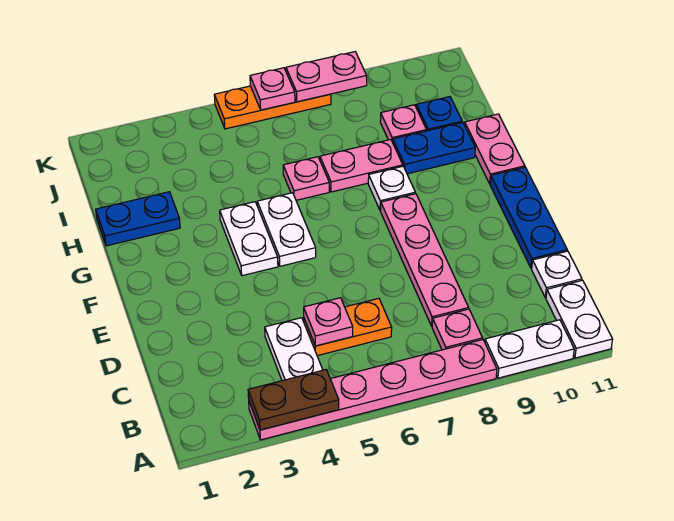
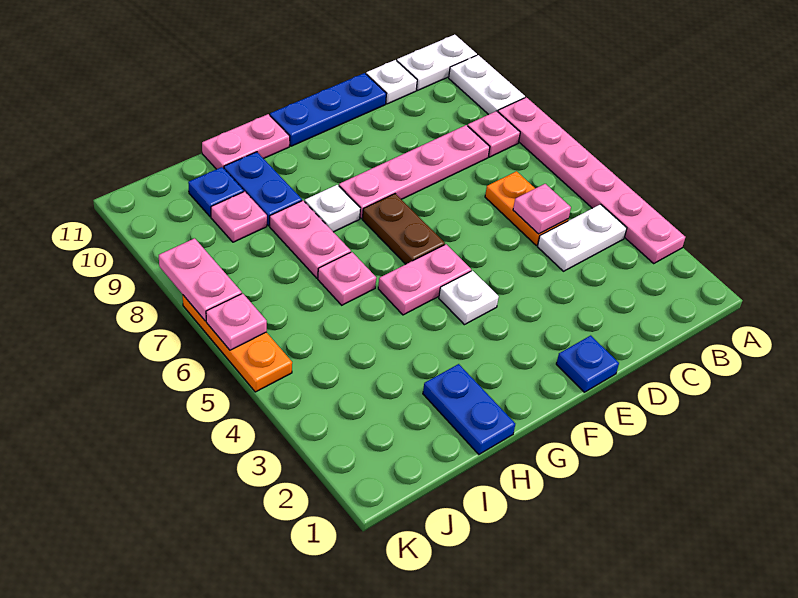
brown 1x2 plate [248,370,339,430] -> brown 1x2 plate moved to [362,194,445,264]
none -> blue 1x1 plate [556,335,619,392]
white 1x2 plate [220,202,278,276] -> white 1x1 plate [439,271,499,325]
white 1x2 plate [257,193,316,266] -> pink 1x2 plate [378,244,471,315]

